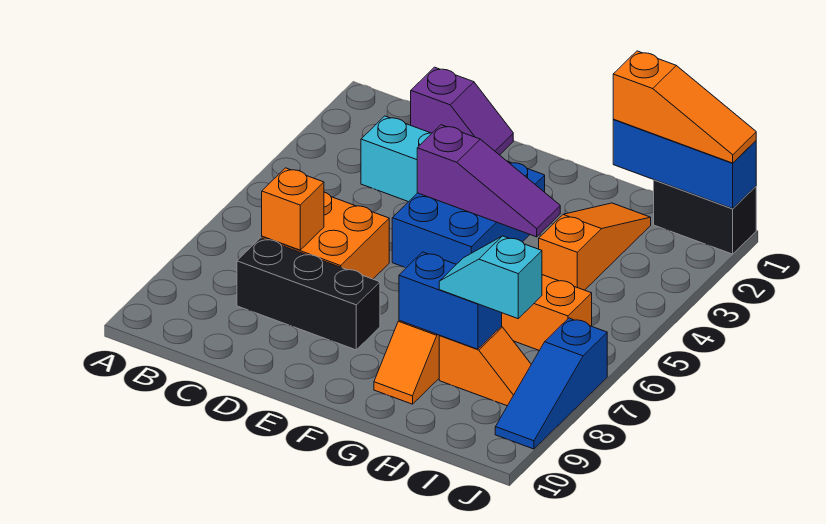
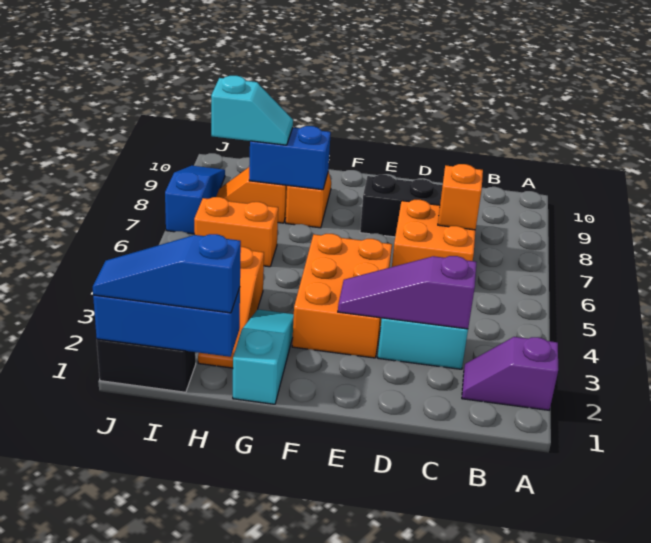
purple 1x2 slope [411,67,513,155] -> purple 1x2 slope moved to [462,337,558,410]
blue 2x3 brick [392,161,545,268] -> orange 2x3 brick [292,234,392,358]
purple 1x3 slope [417,125,560,237] -> purple 1x3 slope moved to [338,256,477,329]
none -> cyan 1x3 slope [233,309,294,404]
orange 1x3 slope [613,51,756,163] -> blue 1x3 slope [93,234,241,313]

